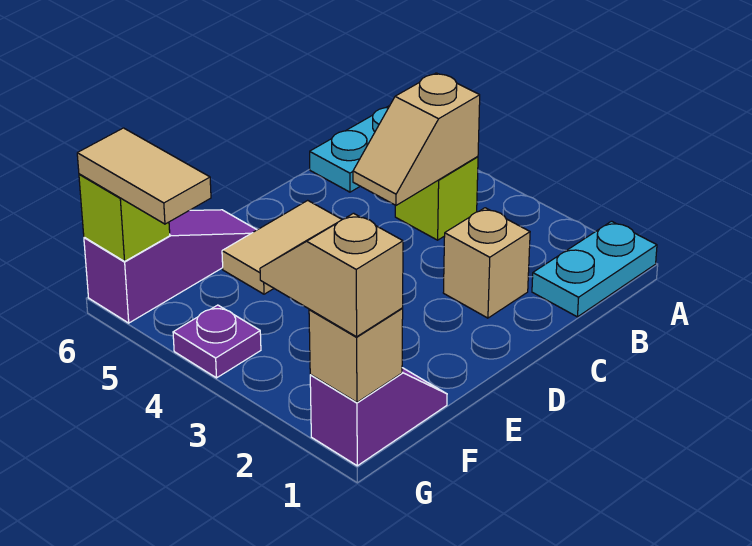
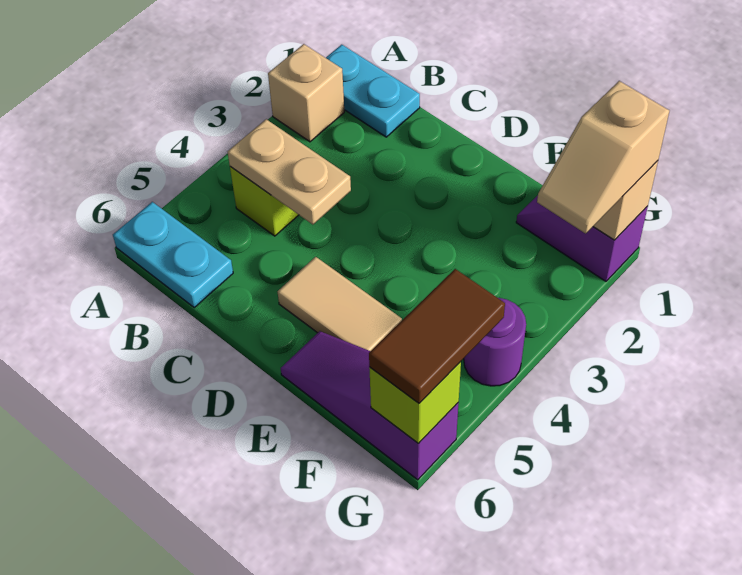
tan 1x2 slope [353,73,480,206] -> tan 1x2 plate [228,119,351,224]
tan 1x1 brick [443,208,530,318] -> tan 1x1 brick moved to [268,44,344,142]
purple 1x1 plate [173,305,261,378] -> purple 1x1 round brick [464,298,526,386]
tan 1x2 tile [77,128,211,224] -> brown 1x2 tile [369,269,505,403]

